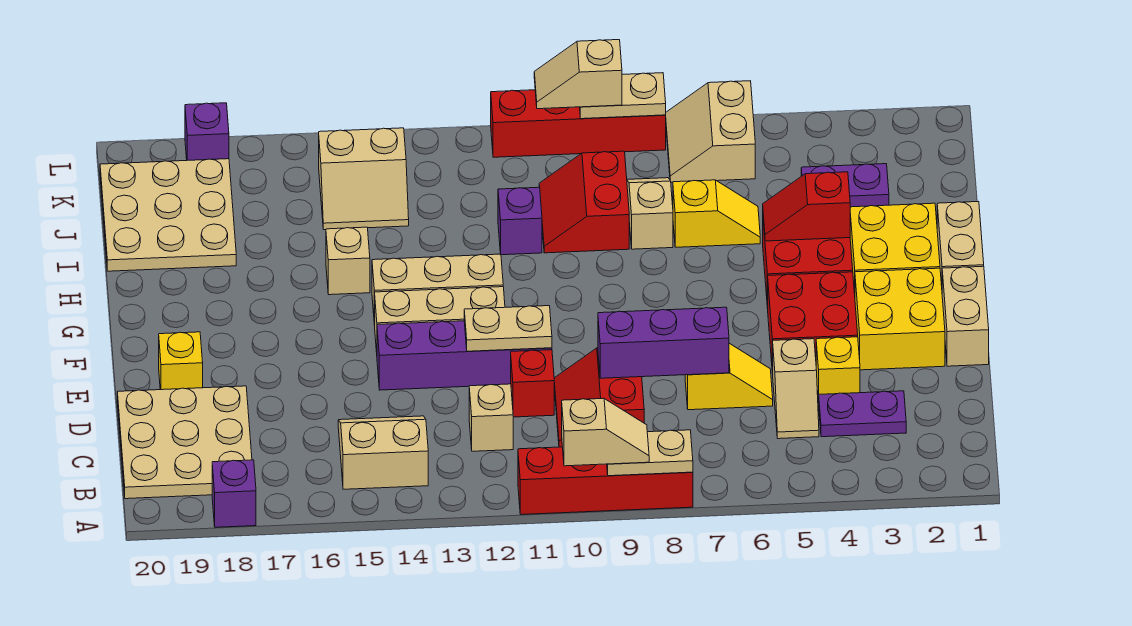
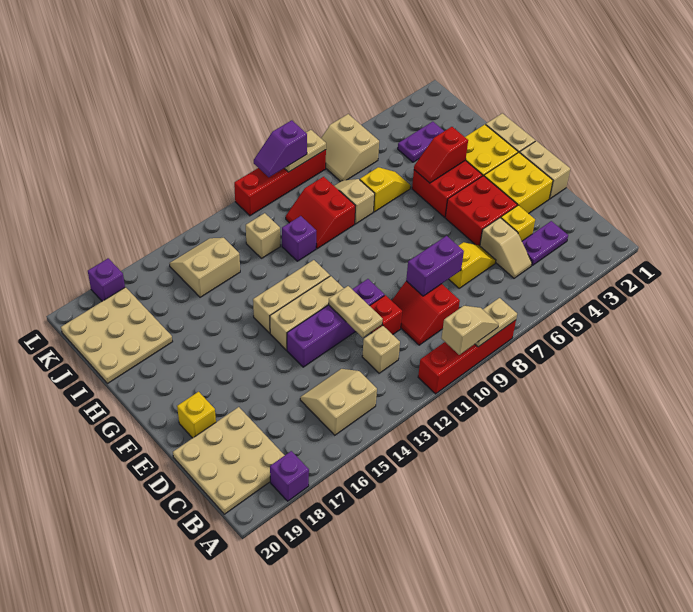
purple 1x3 brick [598,307,729,378] -> purple 1x2 brick [406,236,464,296]
tan 1x2 plate [464,306,552,351] -> tan 1x2 plate turned to [329,286,383,337]
tan 1x1 brick [326,227,370,295] -> tan 1x1 brick moved to [246,213,280,258]
tan 2x2 slope [319,128,409,230] -> tan 2x2 slope turned to [169,238,240,297]
tan 1x2 slope [534,40,622,109] -> purple 1x2 slope [254,120,307,177]

